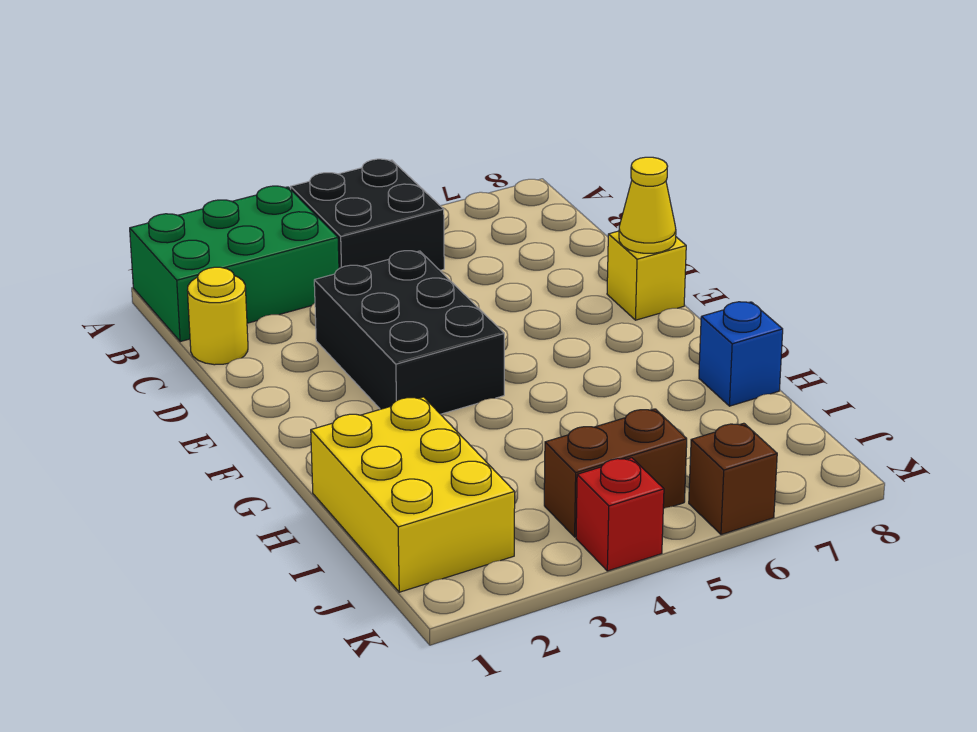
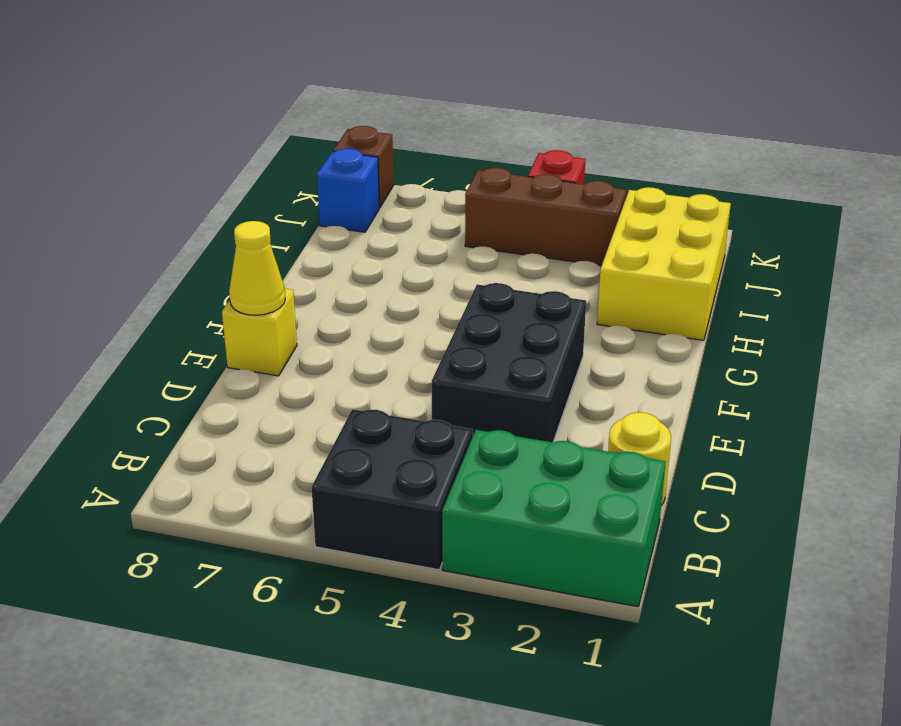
blue 1x1 brick [699,302,783,406] -> blue 1x1 brick moved to [317,149,379,232]
brown 1x2 brick [544,409,687,537] -> brown 1x3 brick [465,168,626,266]
brown 1x1 brick [689,423,777,535] -> brown 1x1 brick moved to [333,126,394,208]

